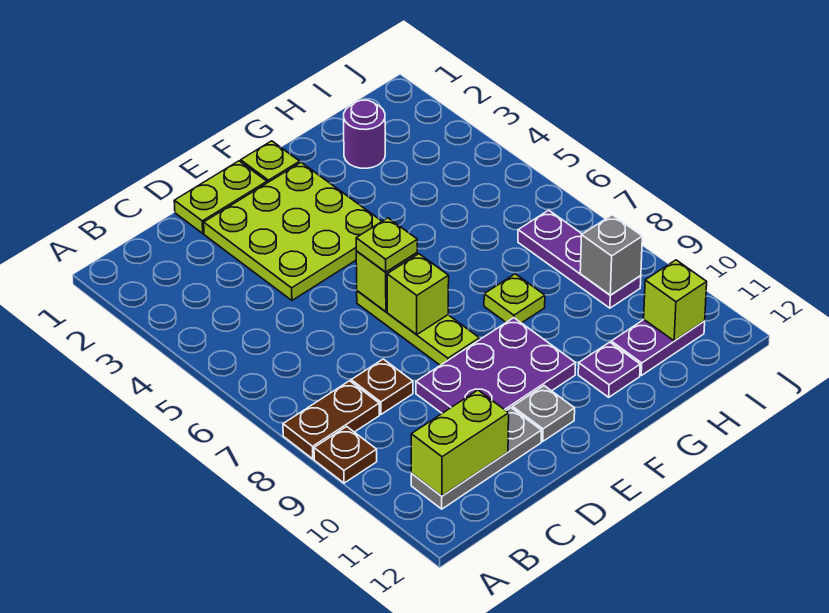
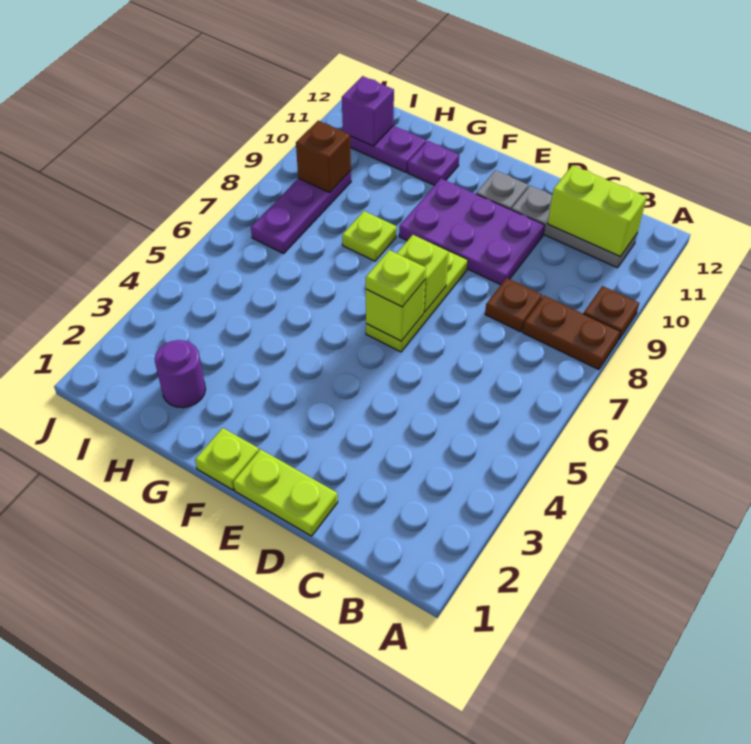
lime 3x3 plate [204,162,382,300] -> none
grey 1x1 brick [580,215,642,295] -> brown 1x1 brick [296,121,351,193]
lime 1x1 brick [644,260,707,341] -> purple 1x1 brick [342,76,394,146]

